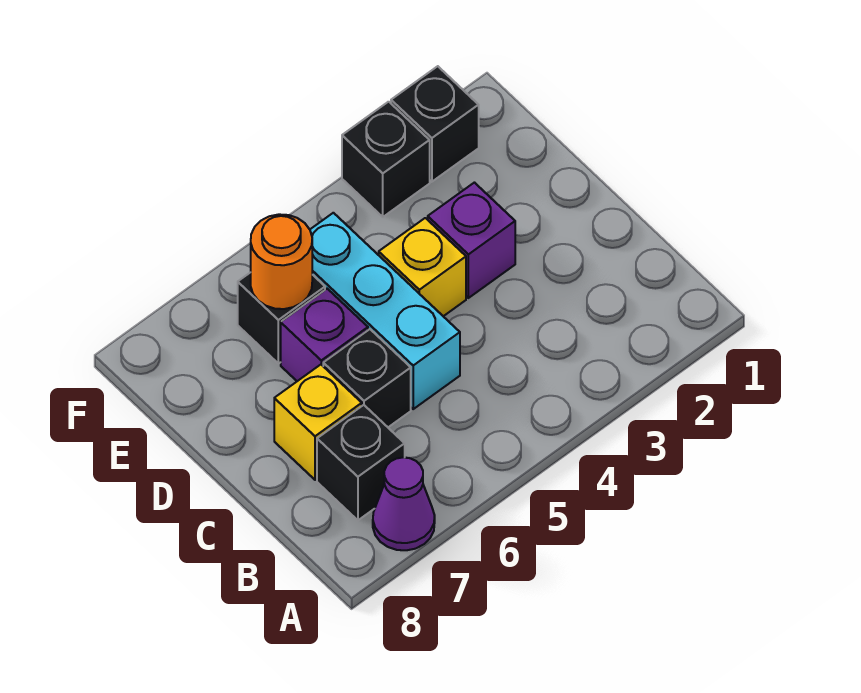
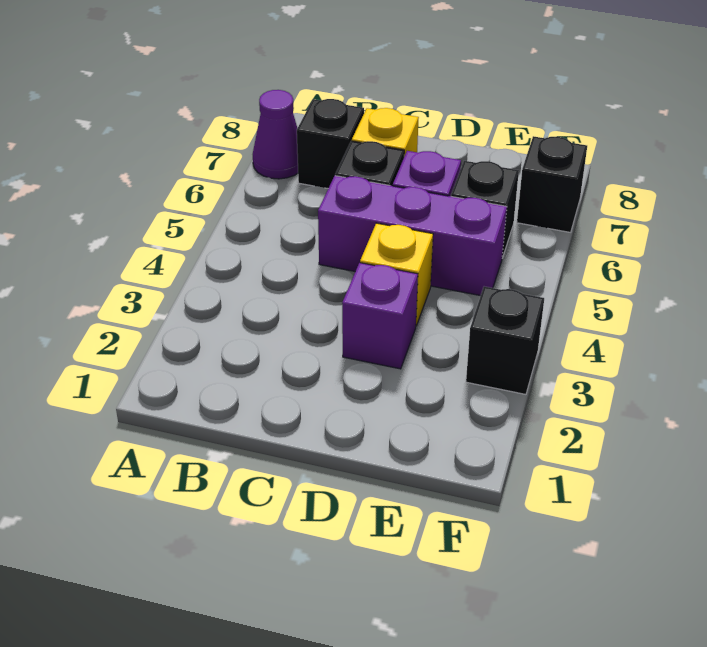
cyan 1x3 brick [310,213,460,409] -> purple 1x3 brick [318,176,507,296]
orange 1x1 round brick [251,214,312,309] -> none
black 1x1 brick [391,66,479,182] -> black 1x1 brick moved to [517,136,587,232]

